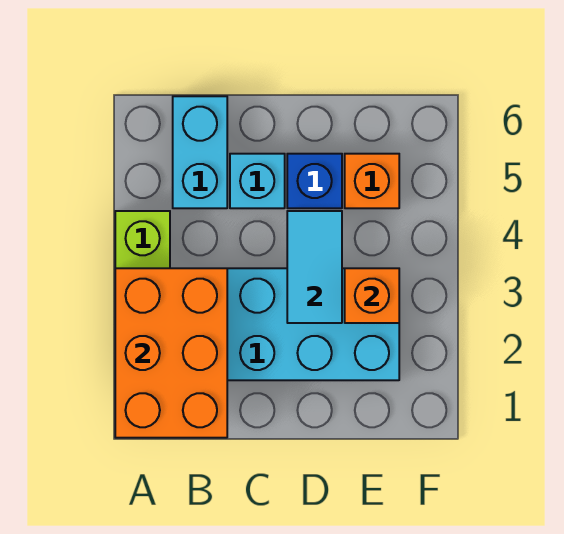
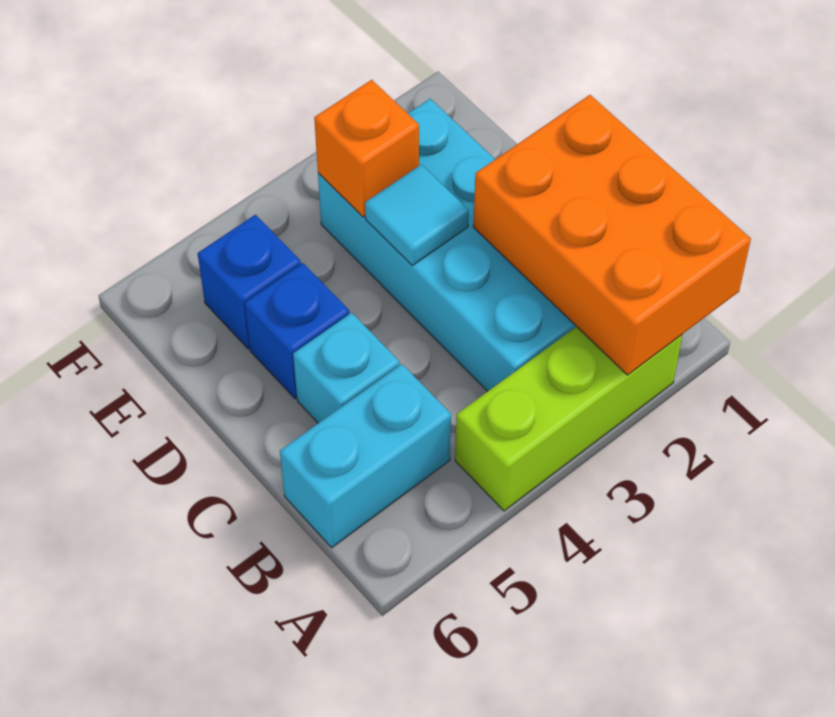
orange 2x3 brick [115,268,227,438] -> orange 2x3 brick turned to [473,95,751,375]
cyan 1x2 tile [287,211,342,323] -> cyan 1x1 tile [365,164,469,265]
orange 1x1 brick [345,154,399,208] -> blue 1x1 brick [197,215,301,349]

